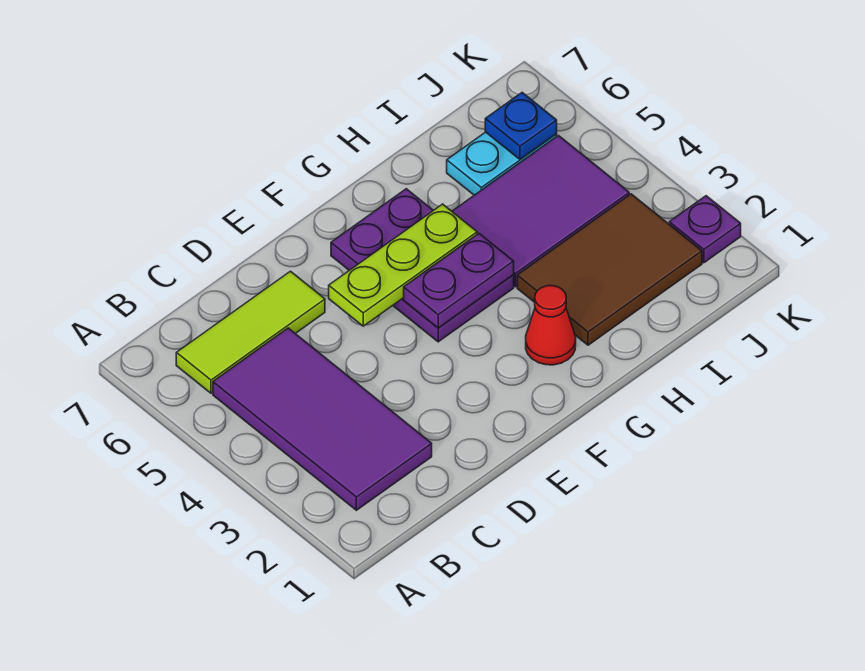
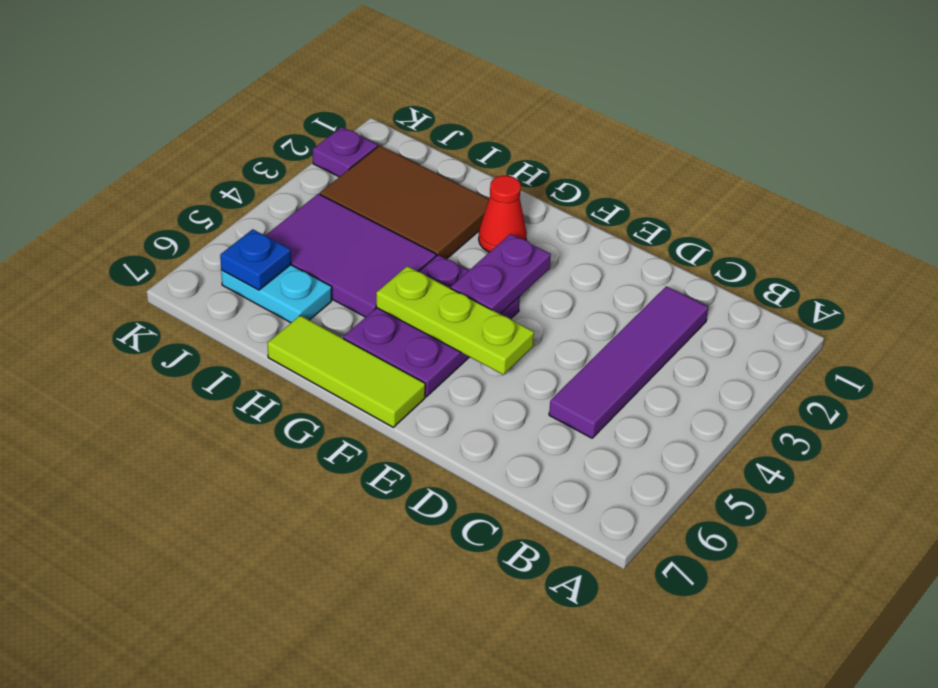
purple 2x4 tile [213,328,432,510] -> purple 1x4 tile [549,286,708,438]
lime 1x3 tile [176,271,325,393] -> lime 1x3 tile moved to [267,315,425,427]
purple 1x2 plate [404,234,514,328] -> purple 1x2 plate turned to [451,234,551,314]

